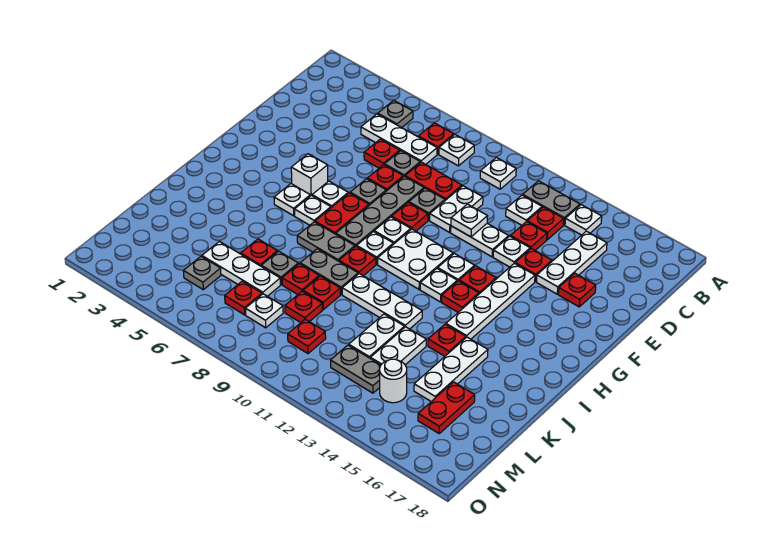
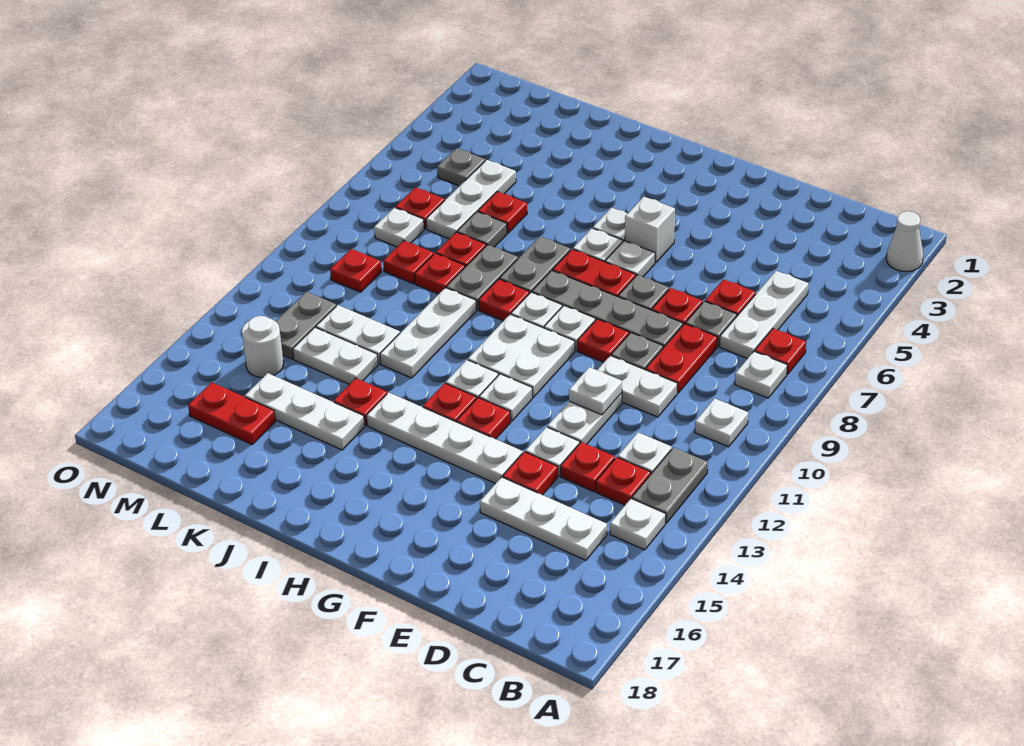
none -> white 1x1 cone [886,211,923,272]
grey 1x1 plate [378,100,413,128] -> none
red 1x1 plate [558,273,596,307] -> none

